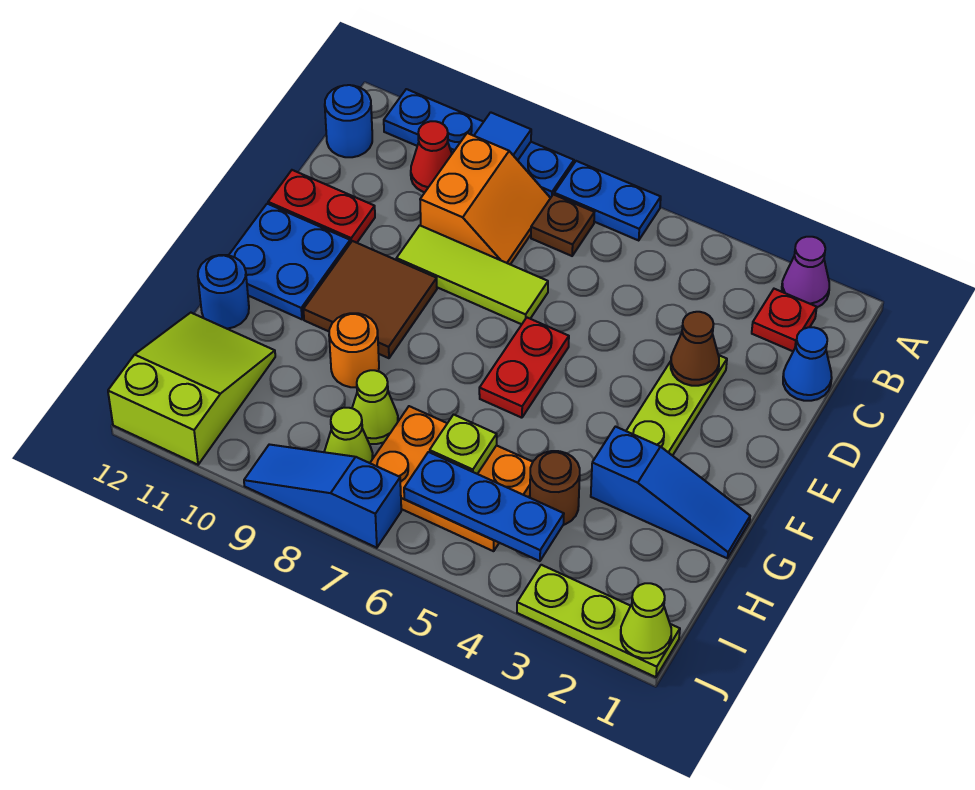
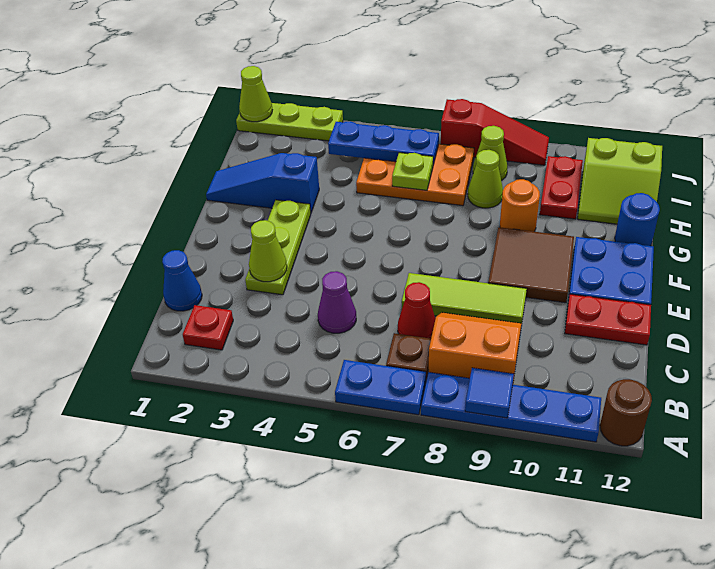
purple 1x1 cone [782,237,829,307] -> purple 1x1 cone moved to [318,271,356,333]
orange 2x2 slope [420,133,550,264] -> orange 2x2 slope turned to [429,312,522,381]
red 1x1 cone [411,121,452,192] -> red 1x1 cone moved to [398,282,436,339]
blue 1x1 round brick [325,85,372,157] -> none
brown 1x1 cone [671,312,719,386] -> lime 1x1 cone [249,220,287,282]
red 1x2 plate [479,318,569,418] -> red 1x2 plate moved to [540,156,583,219]
brown 1x1 round brick [530,451,580,525] -> brown 1x1 round brick moved to [600,379,652,446]
lime 2x3 slope [108,313,275,465] -> lime 2x2 slope [578,138,662,224]
blue 1x3 slope [244,444,401,548] -> red 1x3 slope [441,99,549,165]

